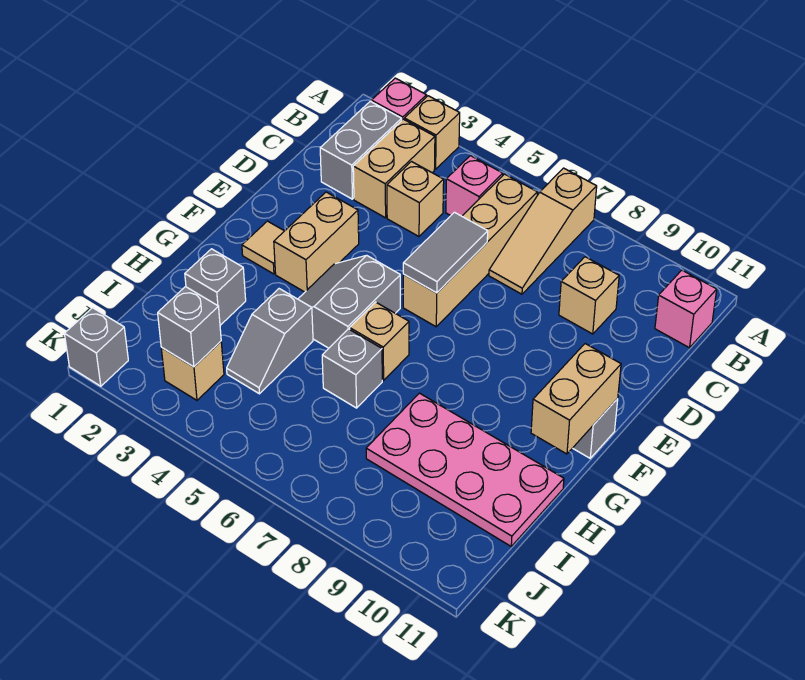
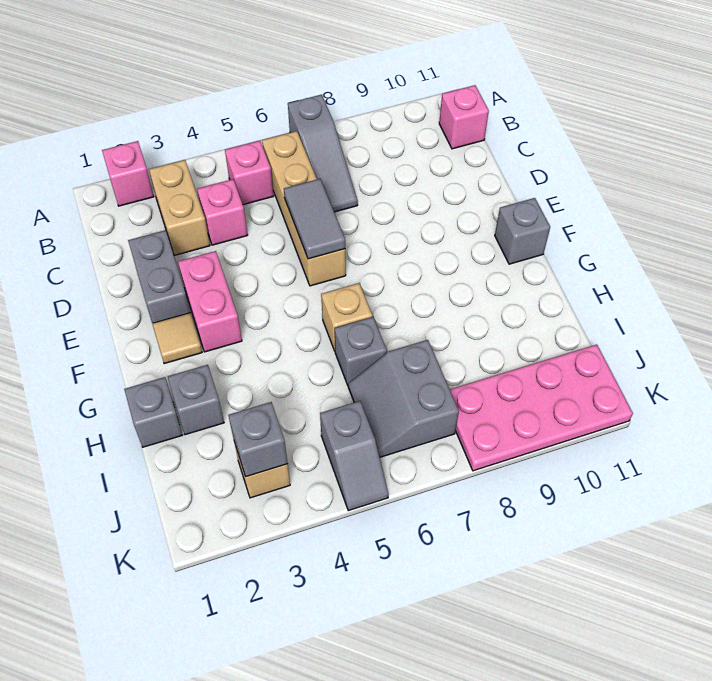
tan 1x1 brick [404,96,460,169] -> none
tan 1x3 slope [489,168,597,294] -> grey 1x3 slope [288,95,358,212]
grey 1x2 brick [320,101,402,199] -> grey 1x2 brick moved to [128,230,190,323]
tan 1x1 brick [387,162,444,236] -> pink 1x1 brick [197,179,248,245]
tan 1x1 brick [559,257,619,334] -> none
tan 1x2 brick [274,192,359,292] -> pink 1x2 brick [178,251,242,352]
grey 2x2 slope [298,255,400,348] -> grey 2x2 slope moved to [348,340,459,457]
tan 1x2 brick [531,344,621,454] -> none
grey 1x2 slope [227,289,313,394] -> grey 1x2 slope moved to [320,401,388,511]
pink 2x4 plate [366,393,564,546] -> pink 2x4 plate moved to [450,345,633,471]
grey 1x1 brick [65,308,128,386] -> grey 1x1 brick moved to [124,377,182,447]

